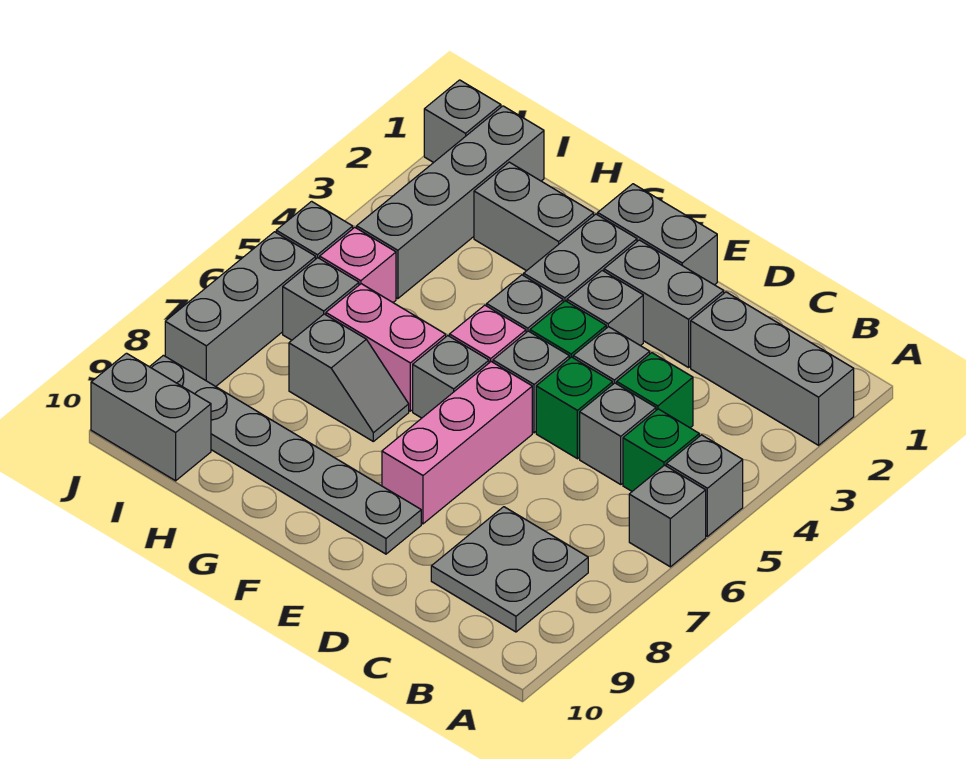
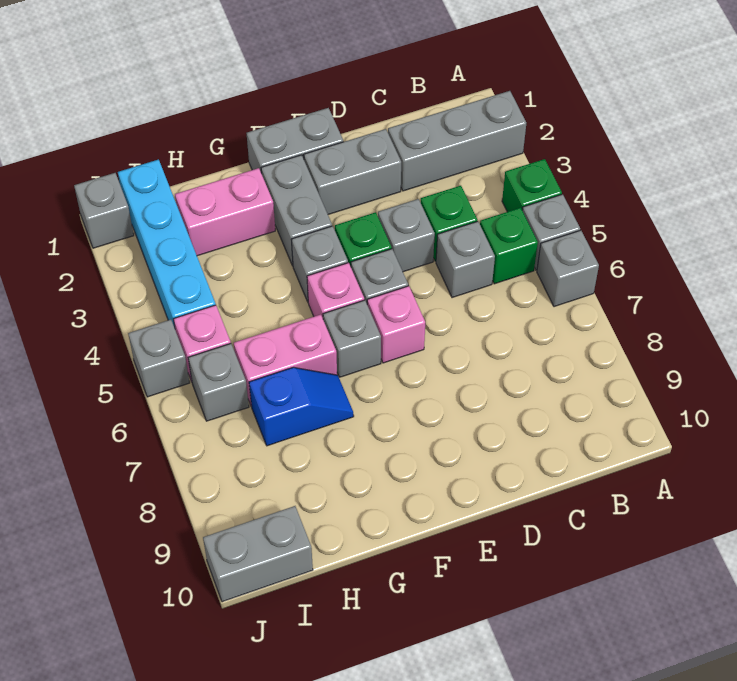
grey 2x2 plate [431,507,588,632] -> none
green 1x1 brick [536,357,613,459] -> green 1x1 brick moved to [502,159,562,212]
grey 1x1 brick [567,270,643,346] -> none
pink 1x3 brick [382,362,532,524] -> pink 1x1 brick [367,286,425,363]
grey 1x6 plate [150,355,421,554] -> none
grey 1x2 brick [474,162,594,271] -> pink 1x2 brick [175,168,275,256]
grey 1x2 slope [289,314,409,441] -> blue 1x2 slope [249,367,354,446]
grey 1x4 brick [357,106,544,299] -> cyan 1x4 brick [118,159,216,328]
grey 1x3 brick [165,232,316,386] -> none

